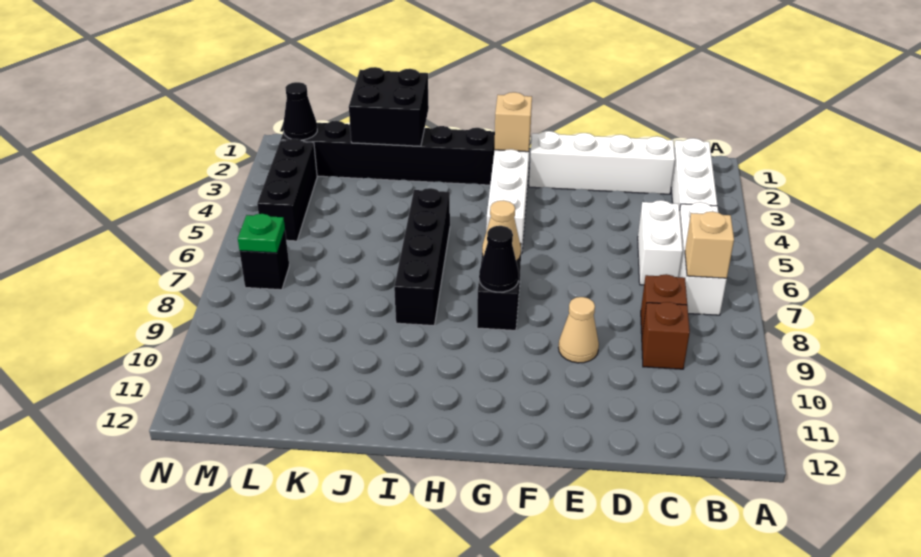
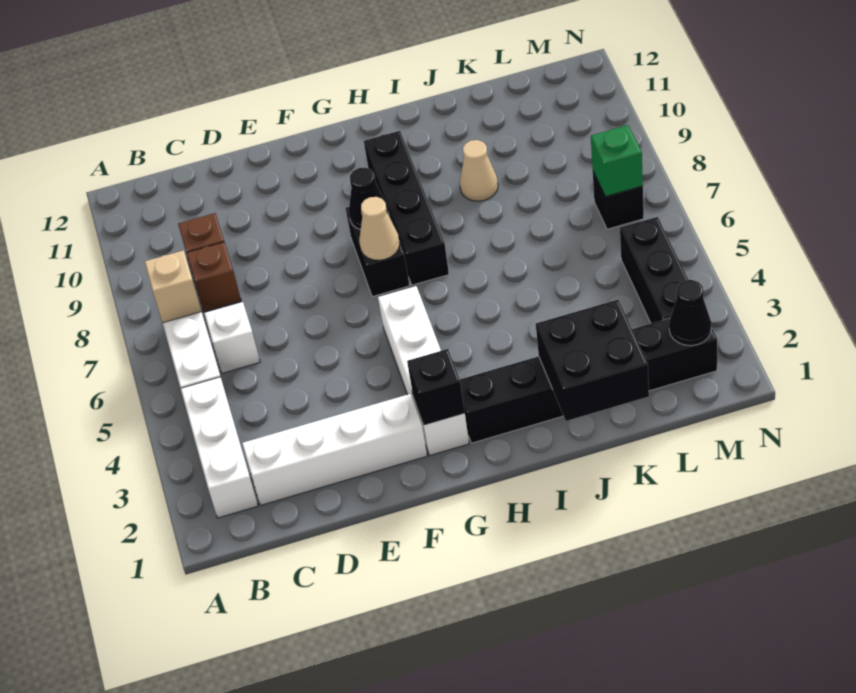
white 1x2 brick [638,200,683,285] -> white 1x1 brick [204,302,260,373]
tan 1x1 cone [558,297,599,363] -> tan 1x1 cone moved to [460,140,498,201]
tan 1x1 brick [495,92,532,152] -> black 1x1 brick [407,349,465,425]
black 1x4 brick [394,188,450,326] -> black 1x4 brick moved to [364,131,449,285]
green 1x1 plate [238,214,285,253] -> green 1x1 brick [591,125,643,197]

